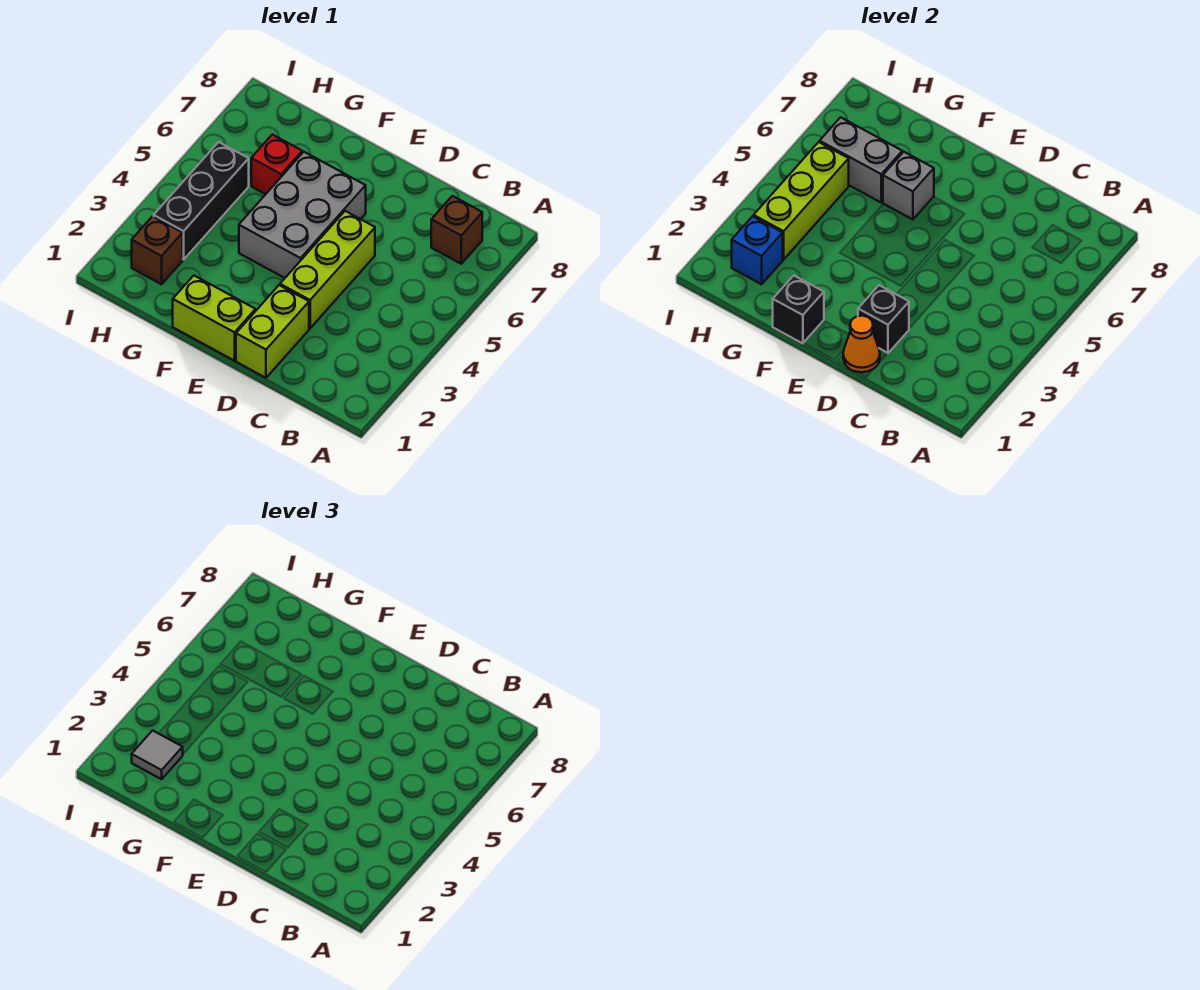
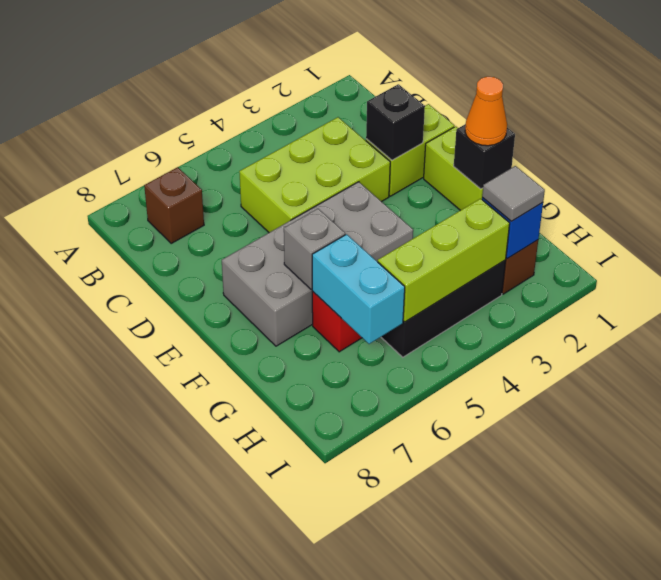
orange 1x1 cone [843,316,880,372] -> orange 1x1 cone moved to [465,77,507,146]
lime 1x3 brick [280,211,375,328] -> lime 2x3 brick [239,117,390,232]
grey 2x3 brick [239,152,366,278] -> grey 2x4 brick [222,182,413,346]
grey 1x2 brick [820,117,902,202] -> cyan 1x2 brick [312,234,405,344]

